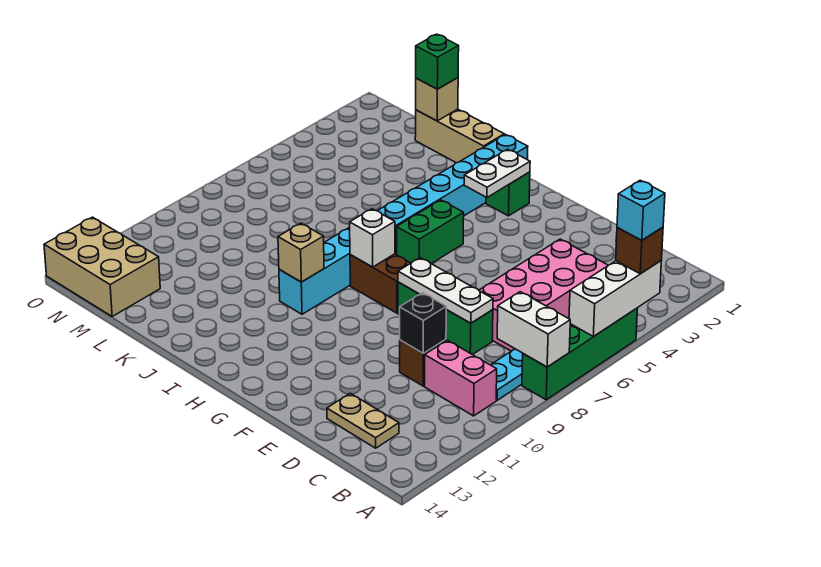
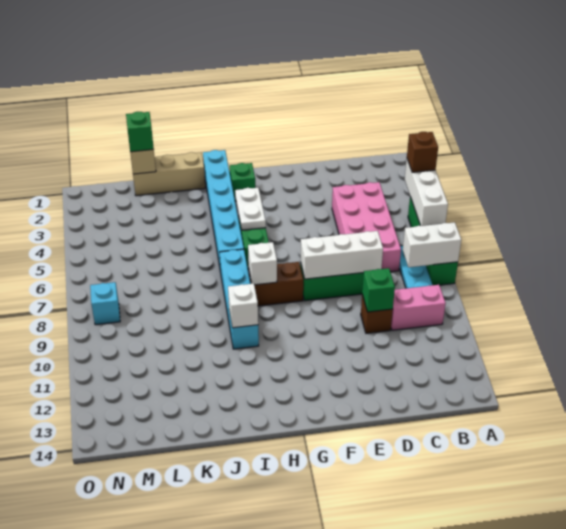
cyan 1x1 brick [617,180,665,240] -> cyan 1x1 brick moved to [90,282,120,325]
tan 1x2 plate [327,393,399,448] -> none
white 1x3 plate [398,258,493,323] -> white 1x3 brick [300,231,383,279]
black 1x1 brick [400,293,446,353] -> green 1x1 brick [362,268,395,312]
white 1x2 plate [464,149,530,197] -> white 1x2 plate moved to [235,188,266,230]
tan 1x1 brick [278,223,324,282] -> white 1x1 brick [228,284,258,328]
tan 2x3 brick [44,217,160,316] -> none

